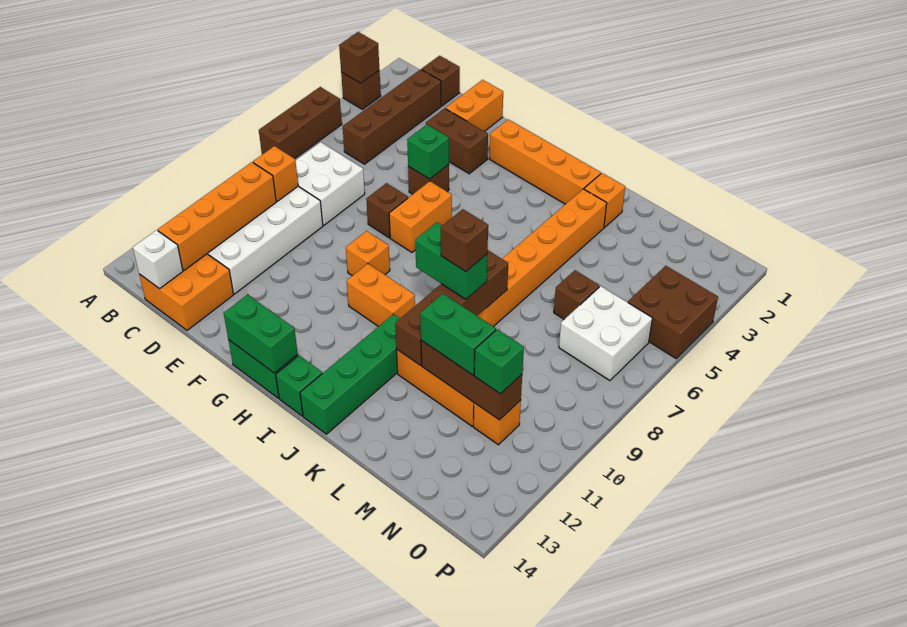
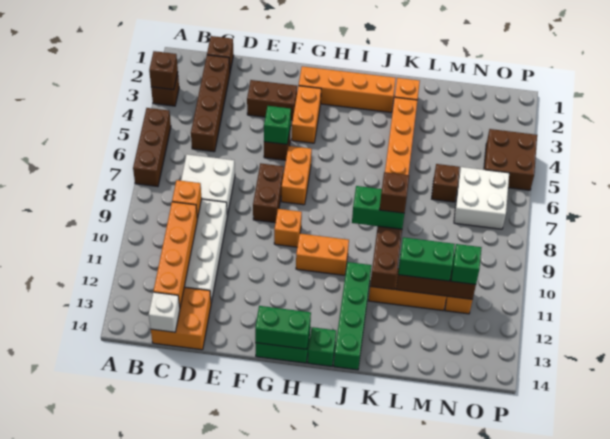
orange 1x2 brick [446,80,503,131] -> orange 1x2 brick moved to [292,86,321,143]
brown 1x1 brick [366,183,408,238] -> brown 1x2 brick [253,163,284,223]

